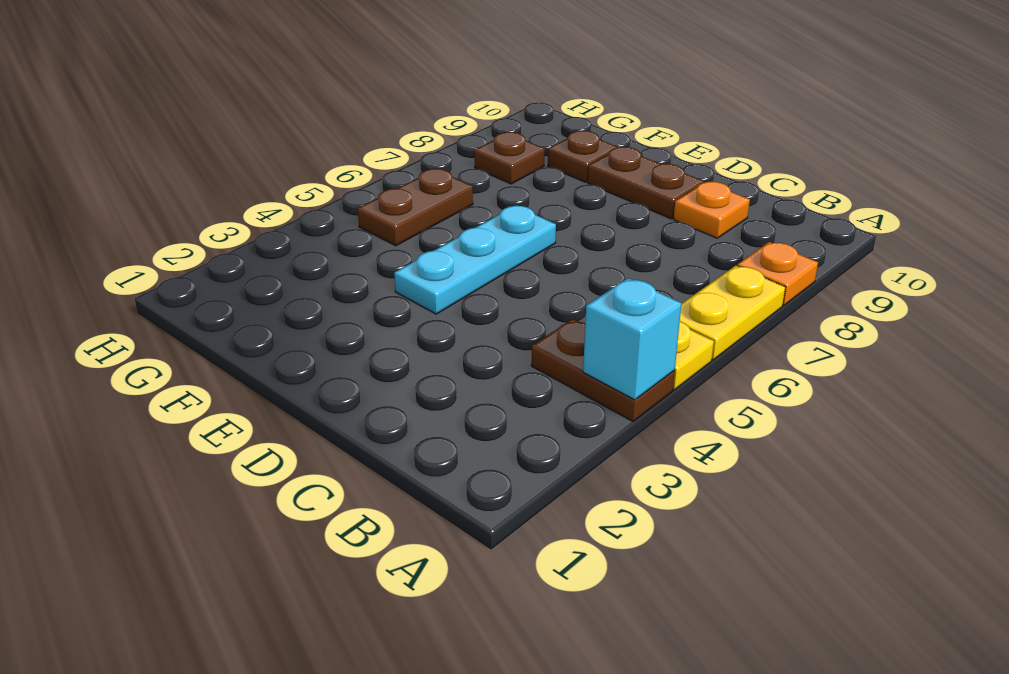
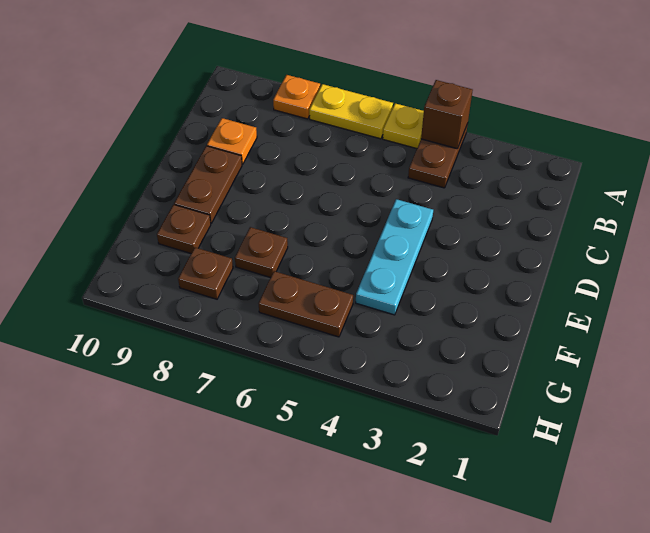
cyan 1x1 brick [583,278,681,400] -> brown 1x1 brick [421,80,473,149]
cyan 1x3 plate [394,206,556,314] -> cyan 1x3 plate turned to [356,199,433,315]
none -> brown 1x1 plate [235,227,288,278]

